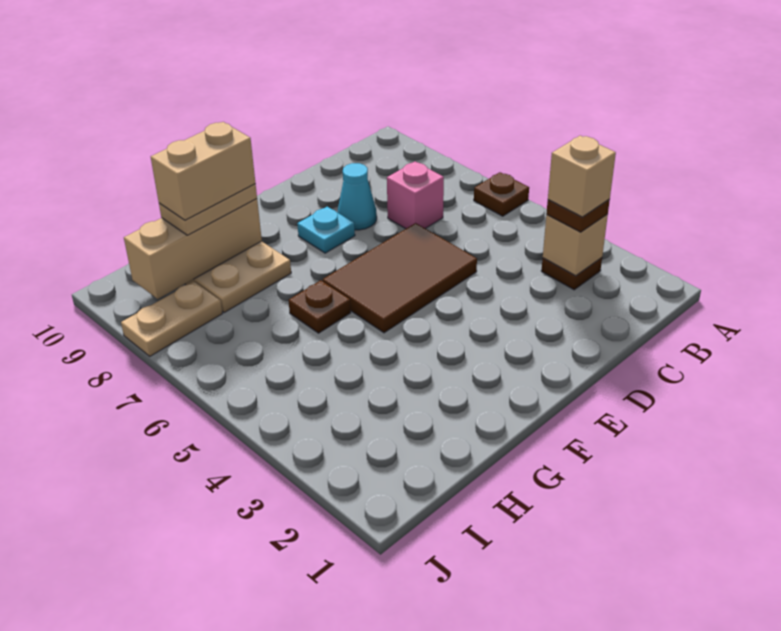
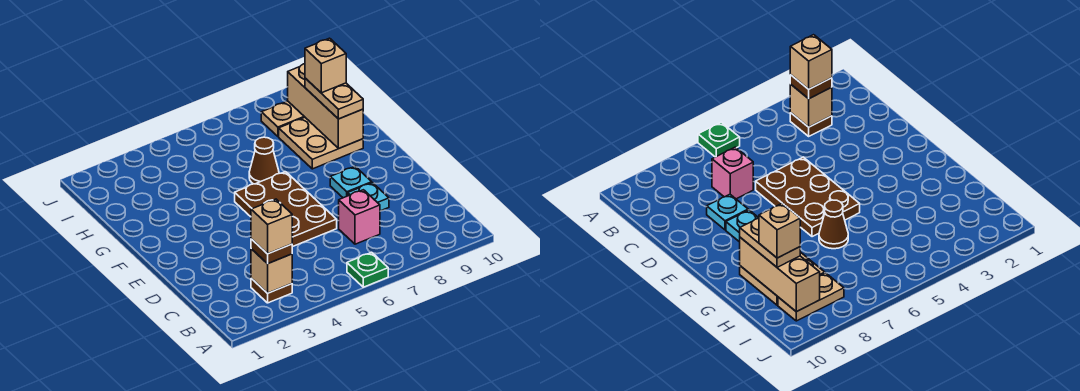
brown 1x1 plate [474,172,529,216] -> green 1x1 plate [347,252,388,287]
brown 2x3 tile [323,223,477,333] -> brown 2x3 plate [235,172,337,247]
cyan 1x1 cone [337,163,377,230] -> cyan 1x1 plate [348,183,389,211]
brown 1x1 plate [288,280,351,333] -> brown 1x1 cone [249,137,279,184]
tan 1x2 brick [151,122,256,220] -> tan 1x1 brick [305,38,346,93]
tan 1x2 plate [121,281,222,356] -> tan 1x2 plate turned to [261,101,304,136]

